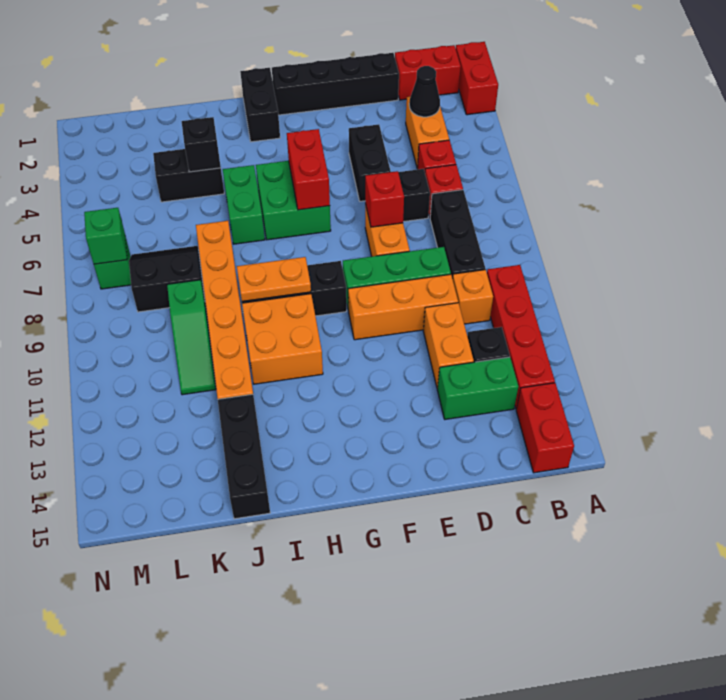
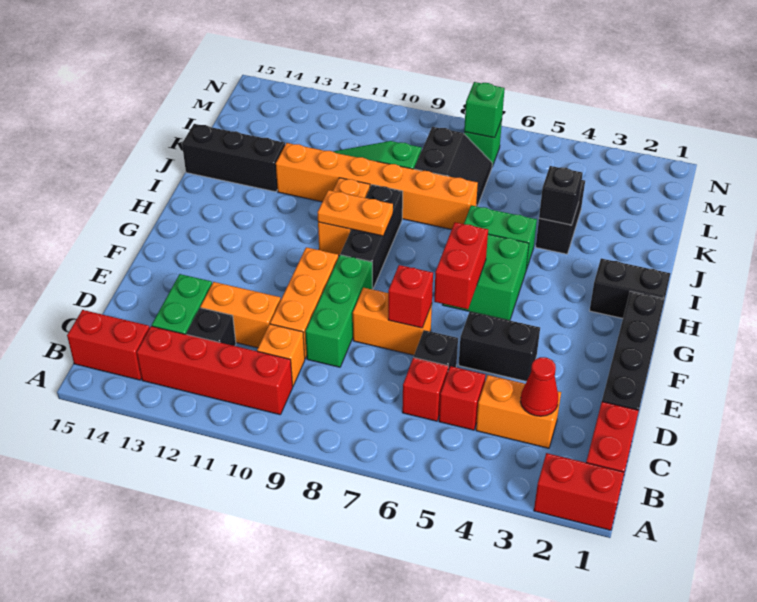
black 1x1 cone [409,66,440,117] -> red 1x1 cone [520,357,558,416]
black 1x3 brick [430,190,485,278] -> none
red 1x2 brick [287,129,330,210] -> red 1x2 brick turned to [434,222,488,309]
orange 1x2 plate [237,257,311,301] -> orange 1x2 plate turned to [318,190,393,236]
orange 2x2 brick [242,294,323,384] -> orange 1x2 brick [318,178,370,256]

